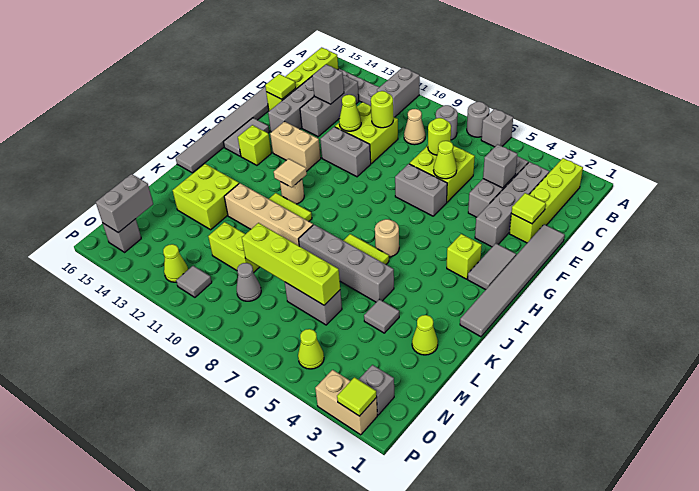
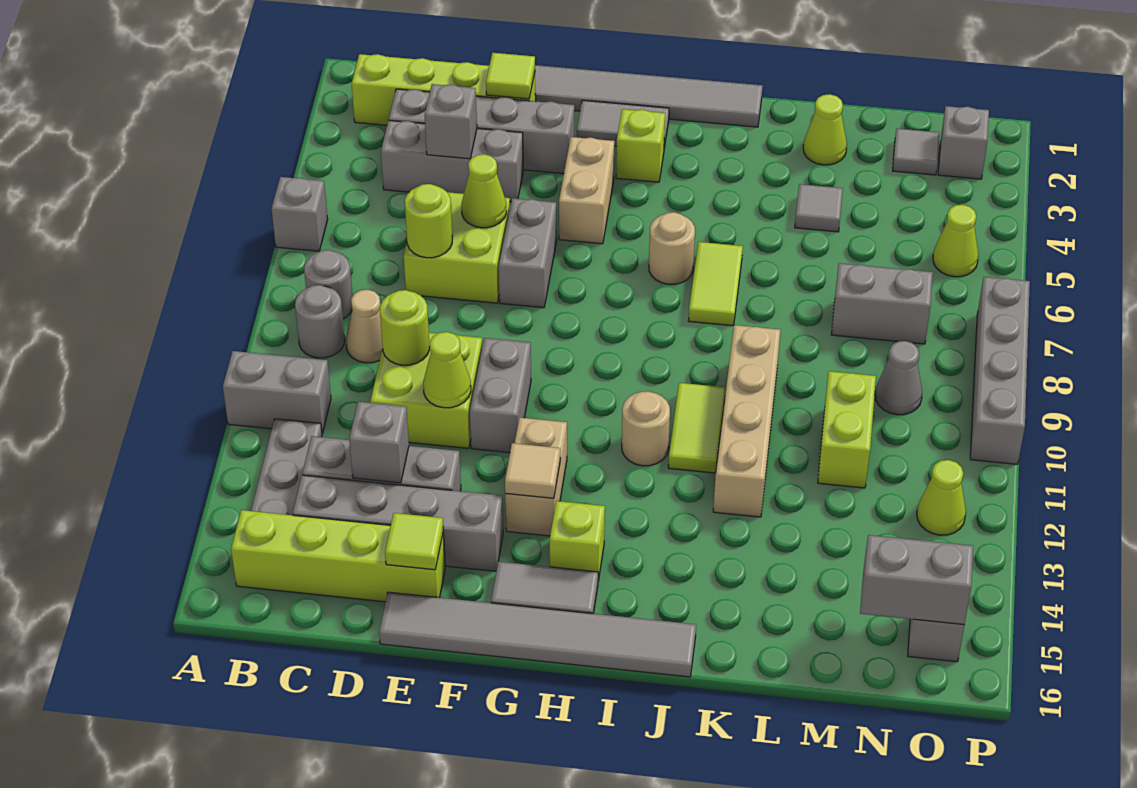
grey 1x1 round brick [467,102,490,137] -> grey 1x1 round brick moved to [295,285,345,358]
tan 1x1 tile [274,159,307,187] -> tan 1x1 tile moved to [505,443,560,498]
grey 1x4 brick [299,225,394,302] -> grey 1x4 brick moved to [970,277,1030,464]
lime 2x2 brick [173,164,239,230] -> none
grey 1x2 brick [285,282,342,325] -> grey 1x2 brick turned to [831,263,933,344]
lime 1x4 brick [242,223,340,305] -> none
grey 1x1 tile [176,266,212,297] -> grey 1x1 tile moved to [893,129,939,175]
tan 1x2 brick [315,370,377,435] -> tan 1x2 brick moved to [559,137,614,244]
lime 1x1 tile [337,377,377,416] -> none

